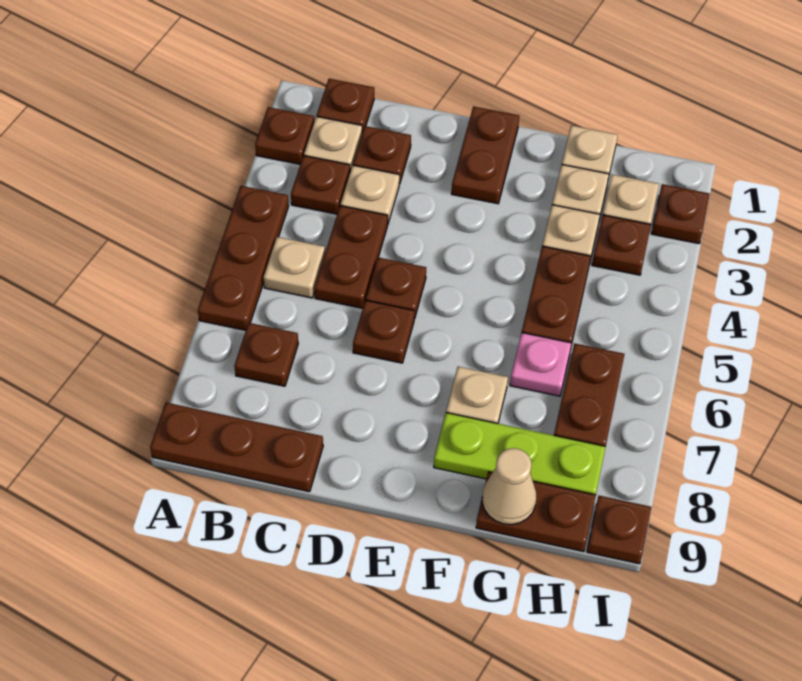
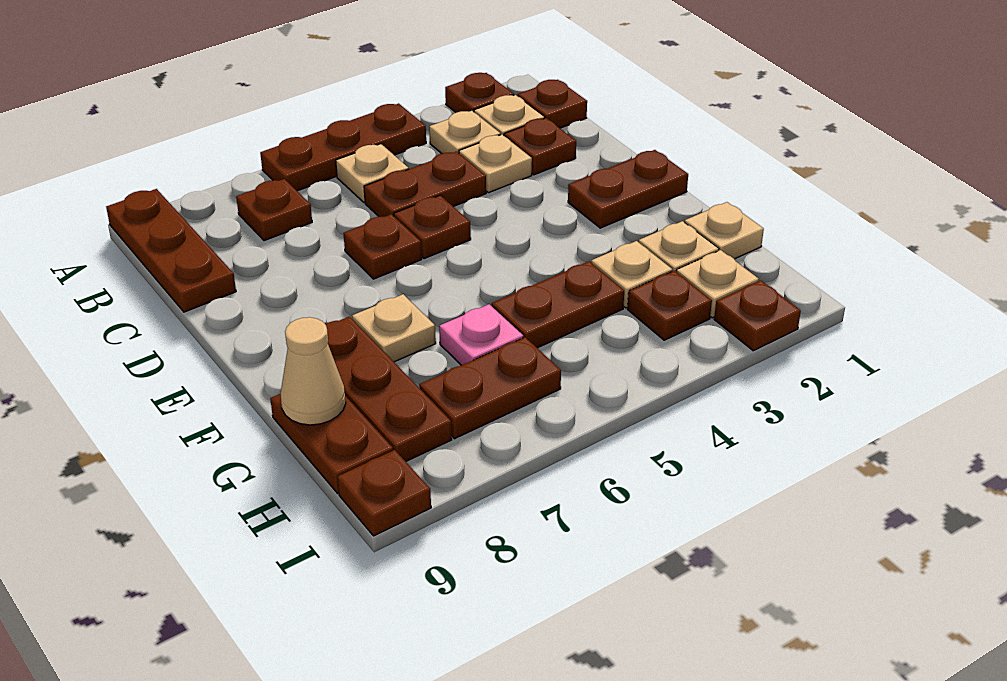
brown 1x1 plate [291,156,350,214] -> tan 1x1 plate [429,111,501,154]
lime 1x3 plate [434,413,606,495] -> brown 1x3 plate [325,317,452,461]

